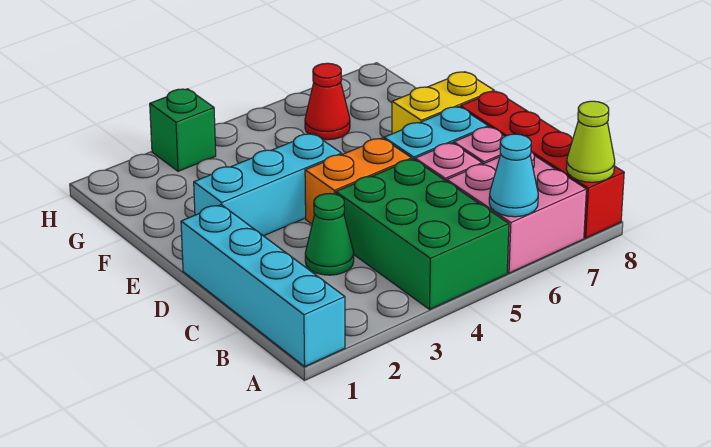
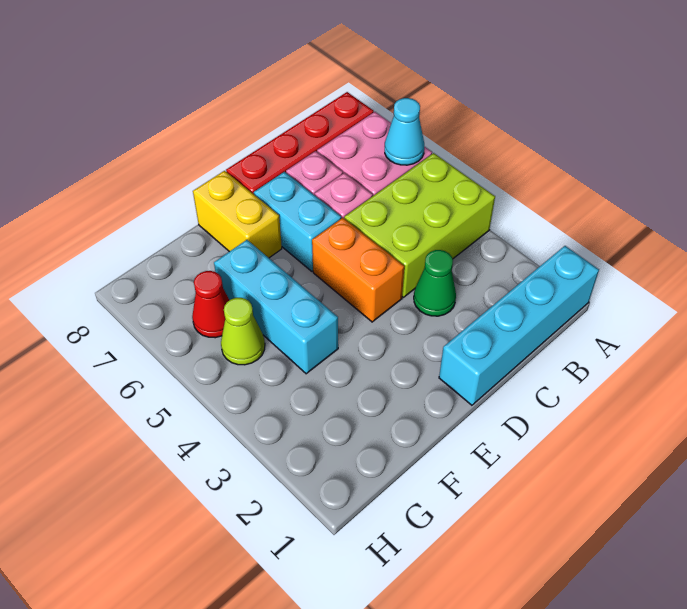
green 2x3 brick [336,159,509,309] -> lime 2x3 brick [344,153,495,297]
lime 1x1 cone [566,101,615,182] -> lime 1x1 cone moved to [221,298,265,365]
cyan 1x3 brick [194,134,342,236] -> cyan 1x3 brick moved to [214,240,338,374]
green 1x1 brick [150,89,216,171] -> none

